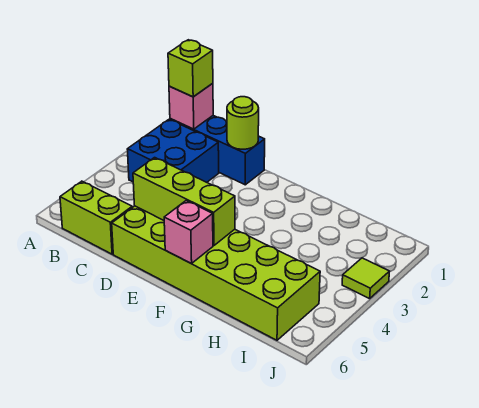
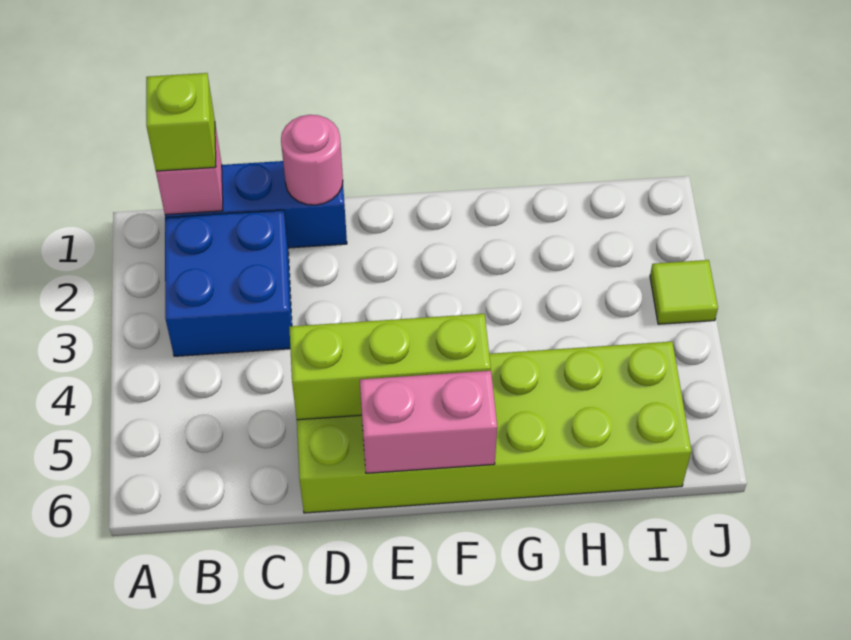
lime 1x2 brick [60,181,132,254] -> none
lime 1x1 round brick [227,97,259,149] -> pink 1x1 round brick [281,115,343,205]
pink 1x1 brick [164,201,213,263] -> pink 1x2 brick [360,371,497,473]

